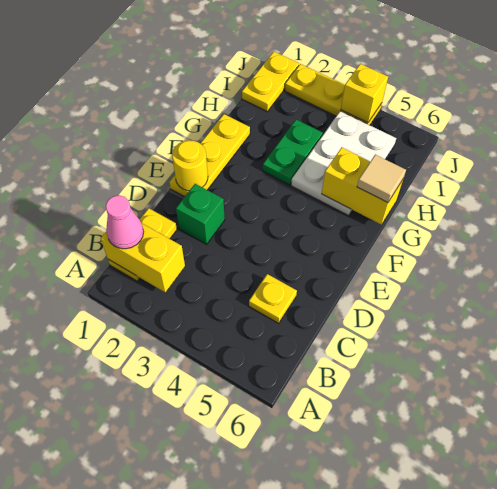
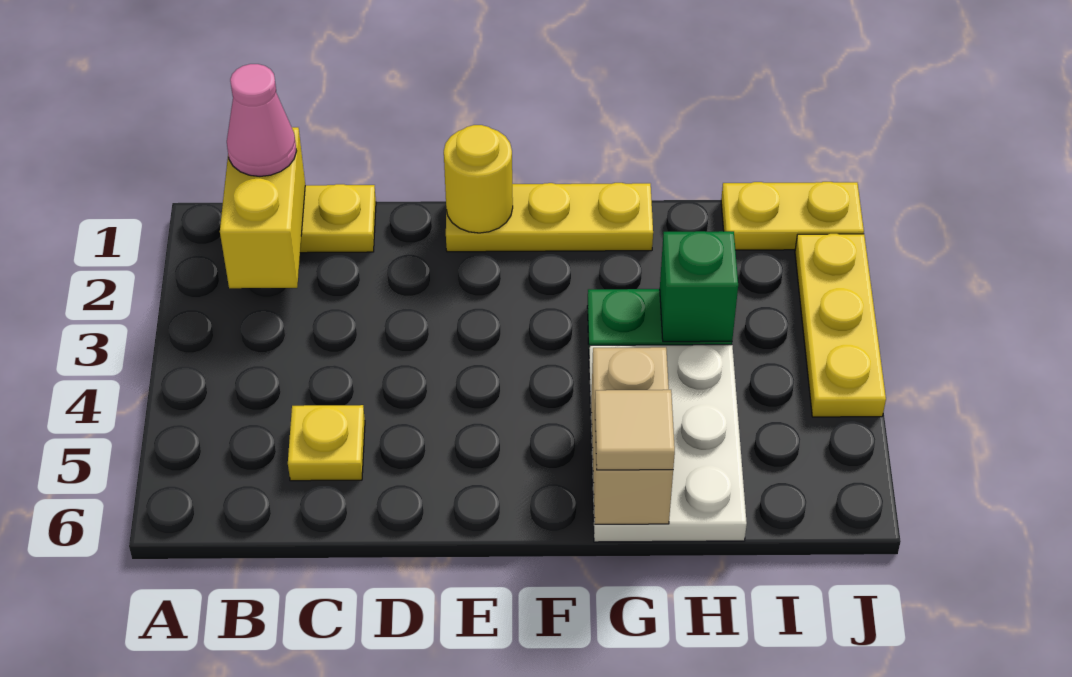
green 1x1 brick [176,184,225,244] -> green 1x1 brick moved to [660,231,738,342]
white 2x3 plate [291,111,396,216] -> white 2x3 plate turned to [589,345,747,542]
yellow 1x2 brick [322,147,403,224] -> tan 1x2 brick [591,347,673,524]
yellow 1x1 brick [341,64,388,123] -> none

